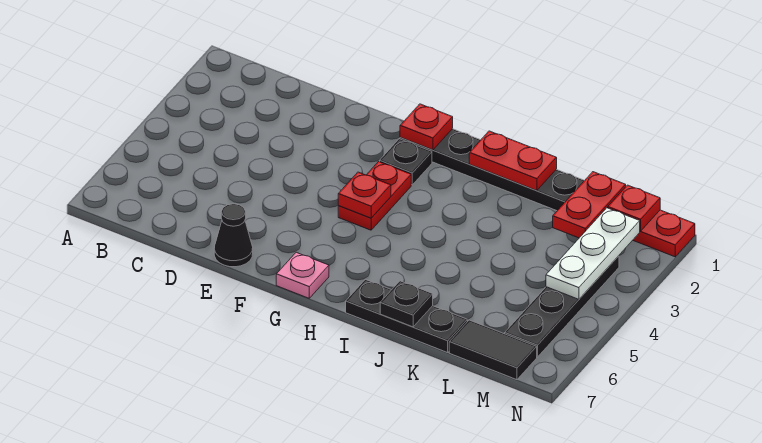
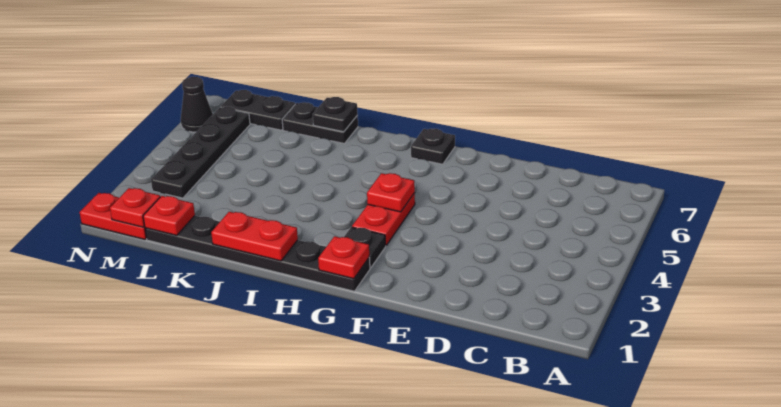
black 1x1 cone [214,204,253,267] -> black 1x1 cone moved to [181,77,213,132]
pink 1x1 plate [276,252,329,298] -> black 1x1 plate [411,129,455,164]
black 1x3 plate [346,279,467,353] -> black 1x2 plate [282,102,358,144]
red 1x2 plate [553,172,626,238] -> red 1x1 plate [143,196,195,236]
black 1x2 tile [449,320,537,380] -> black 1x2 plate [221,90,295,130]
white 1x3 plate [546,208,640,299] -> none

